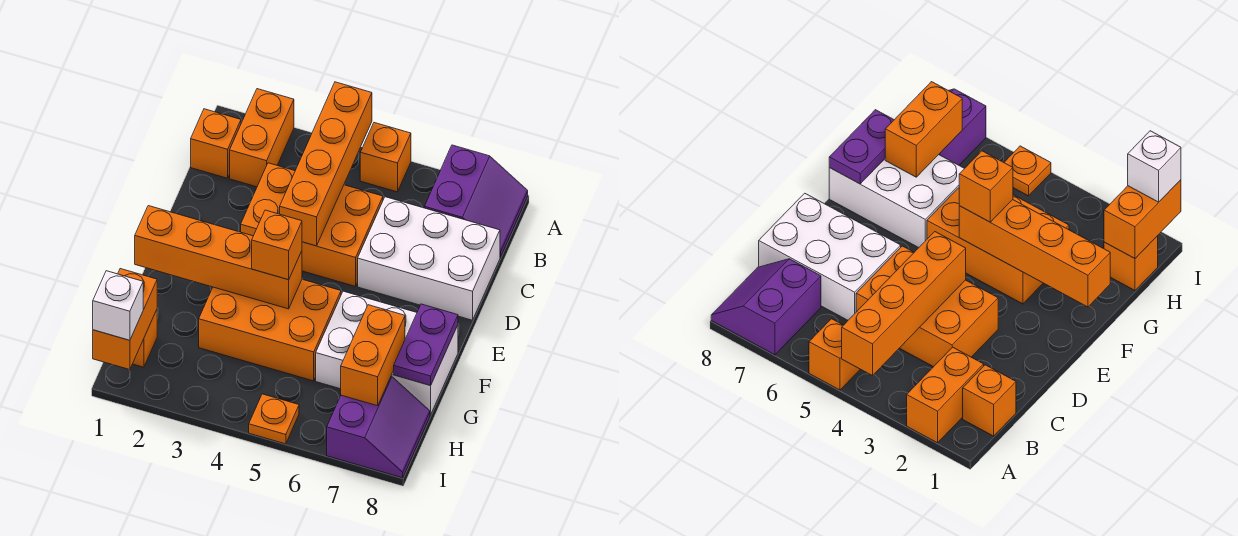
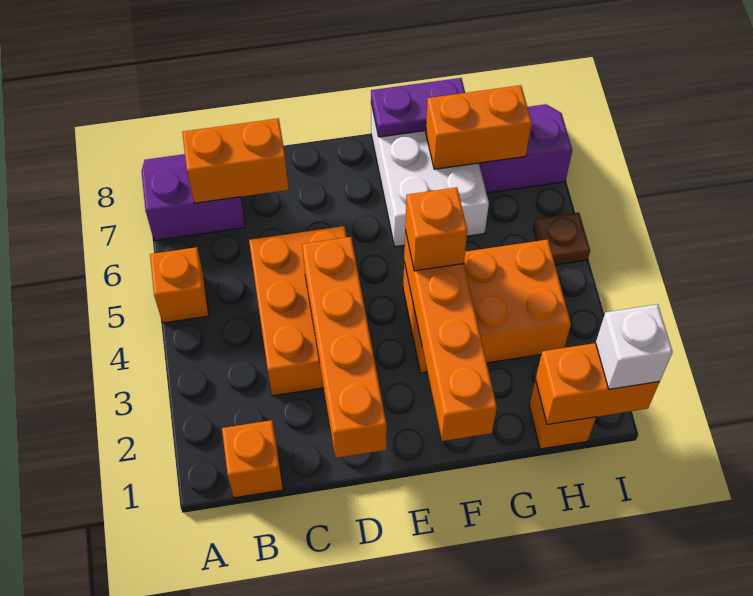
orange 1x2 brick [230,89,294,187] -> orange 1x2 brick moved to [182,118,289,203]
orange 1x4 brick [280,82,372,246] -> orange 1x4 brick turned to [302,237,387,458]
white 2x3 brick [358,197,500,320] -> none
orange 2x3 brick [199,279,341,381] -> orange 2x3 brick turned to [403,240,571,373]
orange 1x1 plate [249,394,299,444] -> brown 1x1 plate [533,213,590,265]

